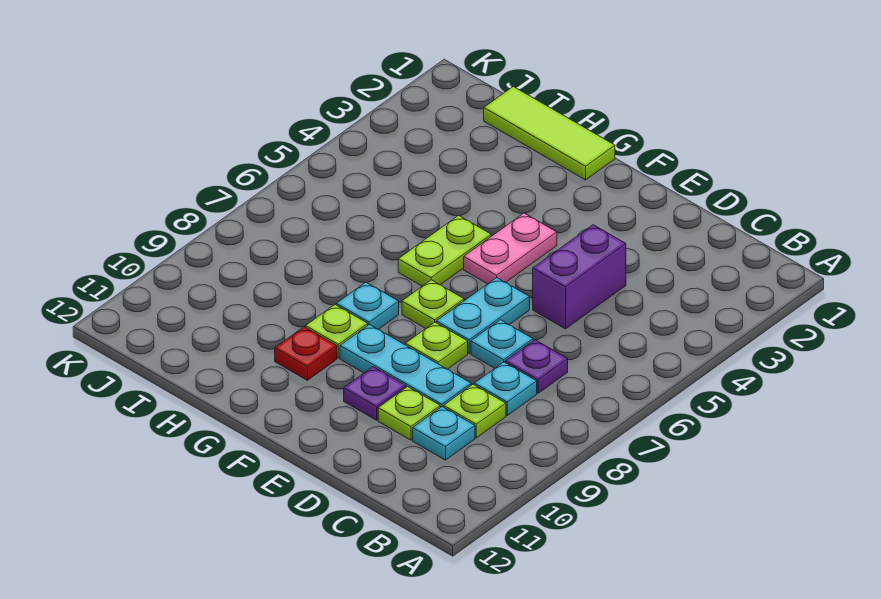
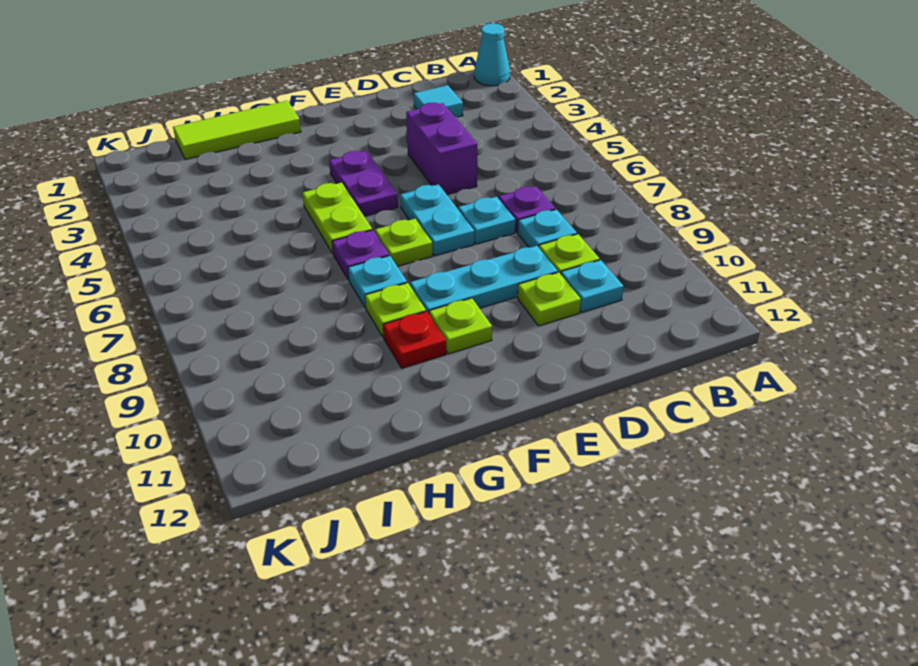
none -> cyan 1x1 cone [474,23,510,86]
none -> cyan 1x1 tile [414,85,463,117]
lime 1x1 plate [405,322,468,369] -> lime 1x1 plate moved to [429,298,492,354]
purple 1x1 plate [344,367,406,420] -> purple 1x1 plate moved to [332,230,389,280]
pink 1x2 plate [464,213,557,284] -> purple 1x2 plate [329,151,398,216]

